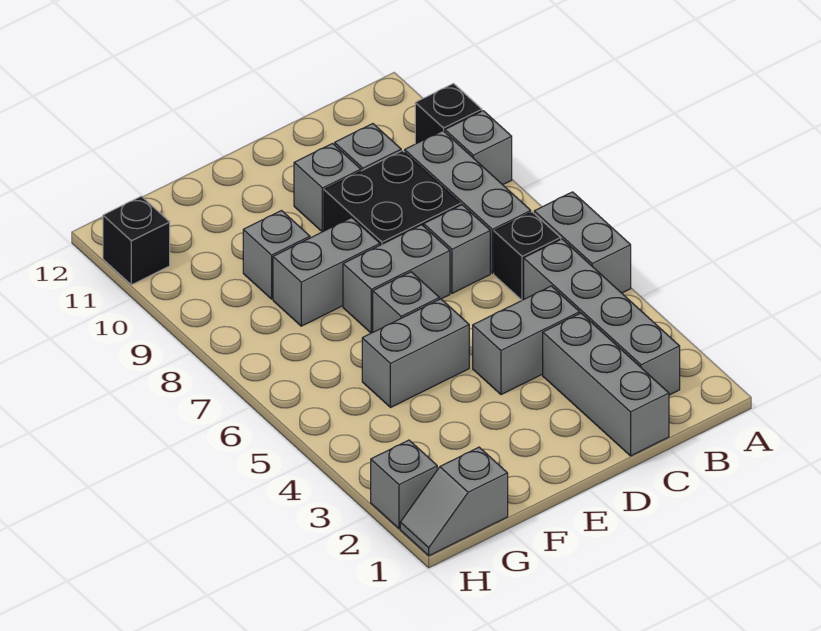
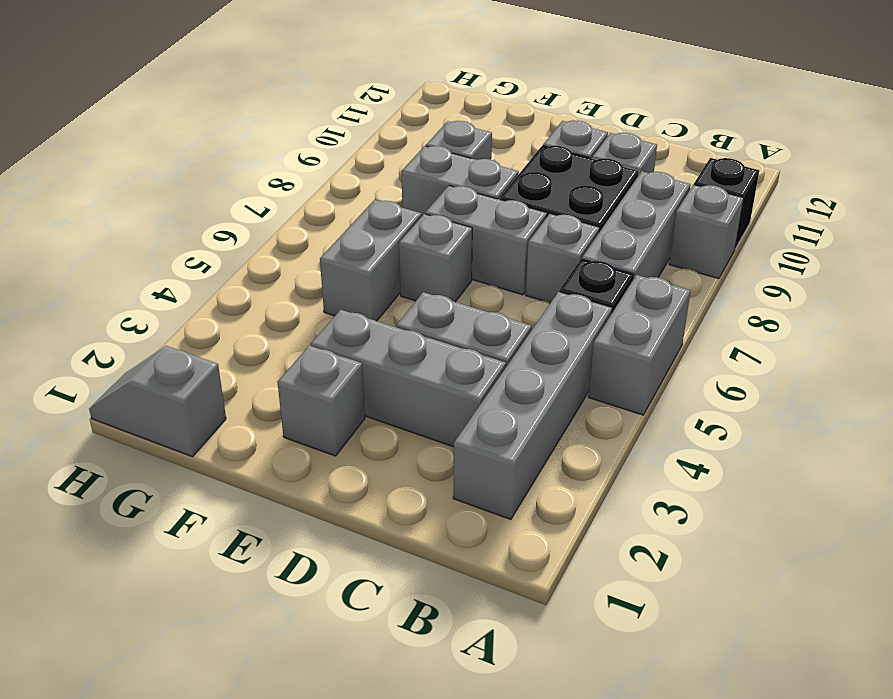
grey 1x3 brick [543,313,669,456] -> grey 1x3 brick turned to [311,310,506,447]
grey 1x2 brick [362,299,469,408] -> grey 1x2 brick turned to [320,200,422,321]
grey 1x1 brick [371,440,437,529] -> grey 1x1 brick moved to [278,346,365,456]
black 1x1 brick [103,196,170,285] -> none

